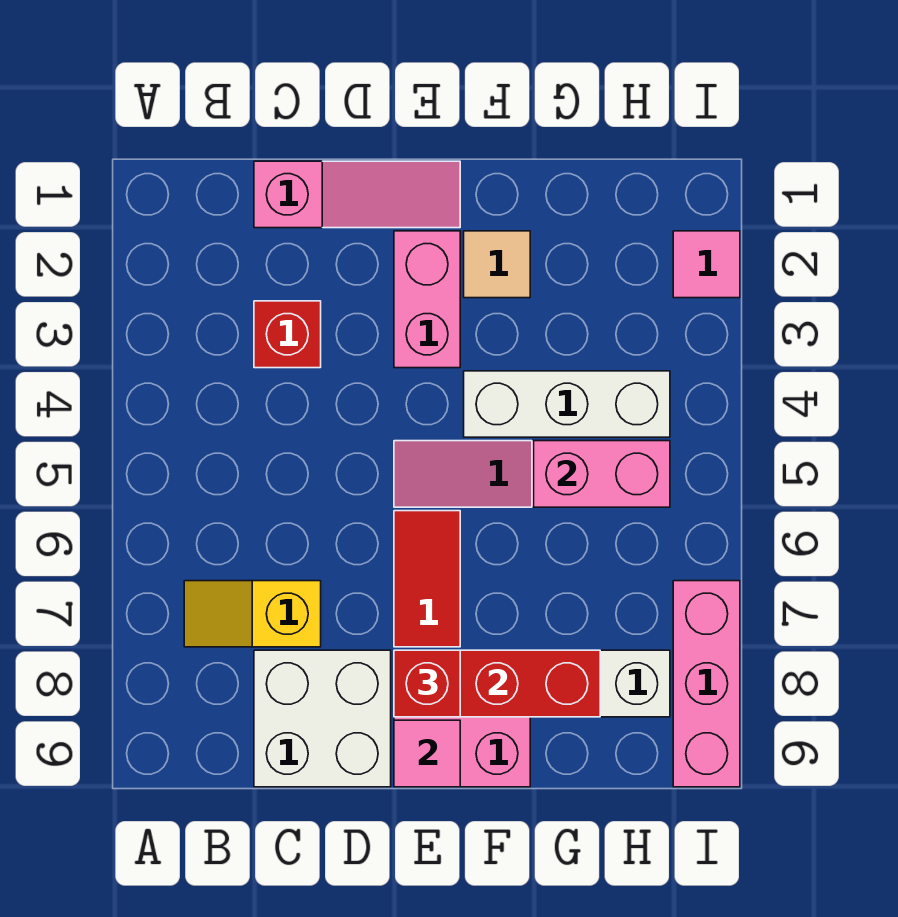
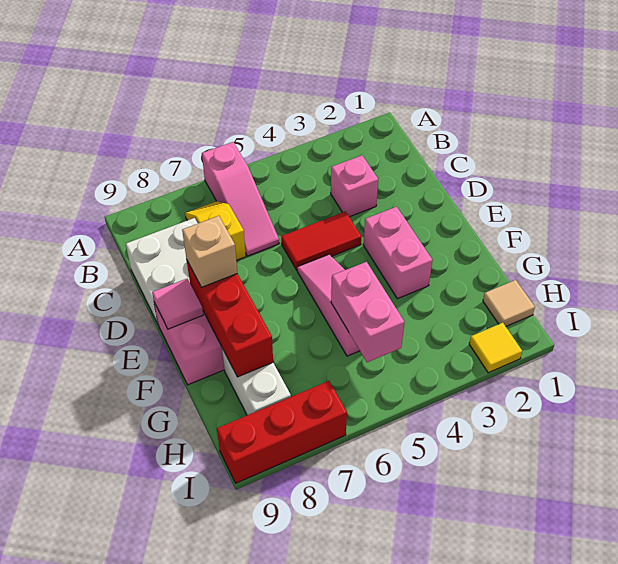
pink 1x3 slope [254,161,460,228] -> pink 1x3 slope moved to [202,142,279,256]
red 1x1 brick [254,301,321,368] -> pink 1x1 brick [331,155,378,217]
pink 1x2 brick [394,231,460,368] -> pink 1x2 brick turned to [363,207,433,299]
red 1x2 tile [394,511,460,647] -> red 1x2 tile moved to [281,211,361,270]
red 1x1 brick [394,650,460,717] -> tan 1x1 brick [182,216,237,287]
tan 1x1 tile [464,231,530,298] -> tan 1x1 tile moved to [483,280,535,326]
white 1x3 brick [464,371,670,437] -> none
pink 1x1 tile [673,231,740,298] -> yellow 1x1 tile [469,323,522,373]
pink 1x3 brick [673,581,740,787] -> red 1x3 brick [217,381,347,483]

